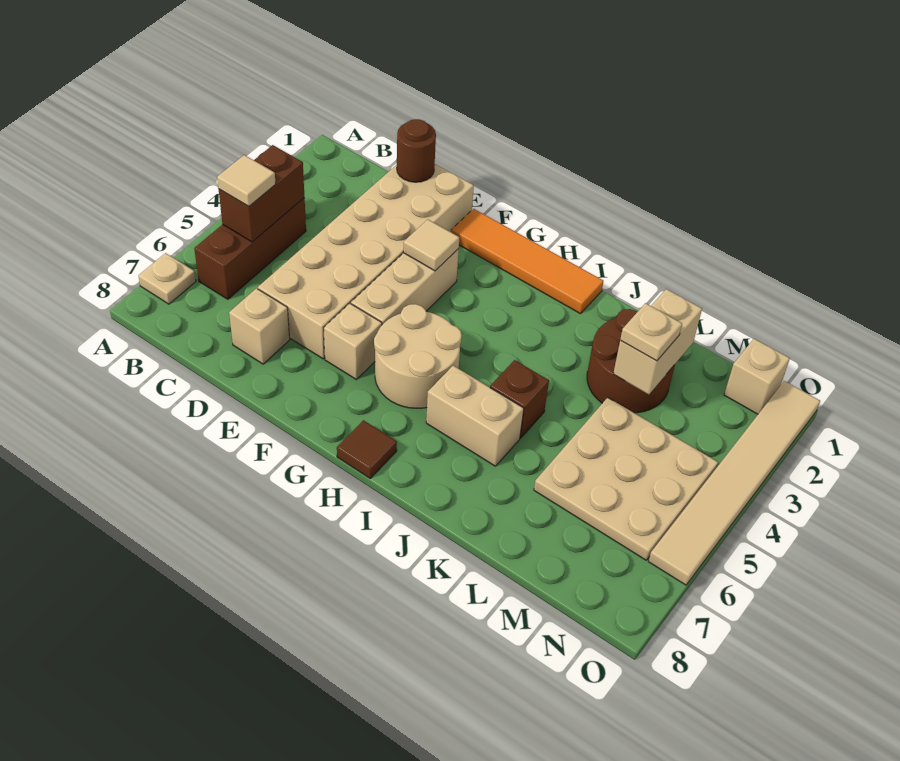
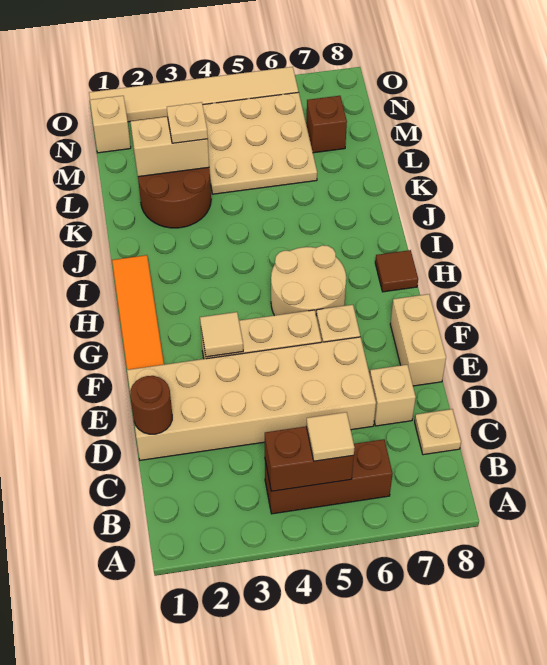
tan 1x1 plate [139,253,196,304] -> tan 1x1 plate moved to [415,409,461,455]
tan 1x2 brick [426,366,524,466] -> tan 1x2 brick moved to [390,294,446,386]
brown 1x1 brick [490,360,549,438] -> brown 1x1 brick moved to [306,96,347,153]

